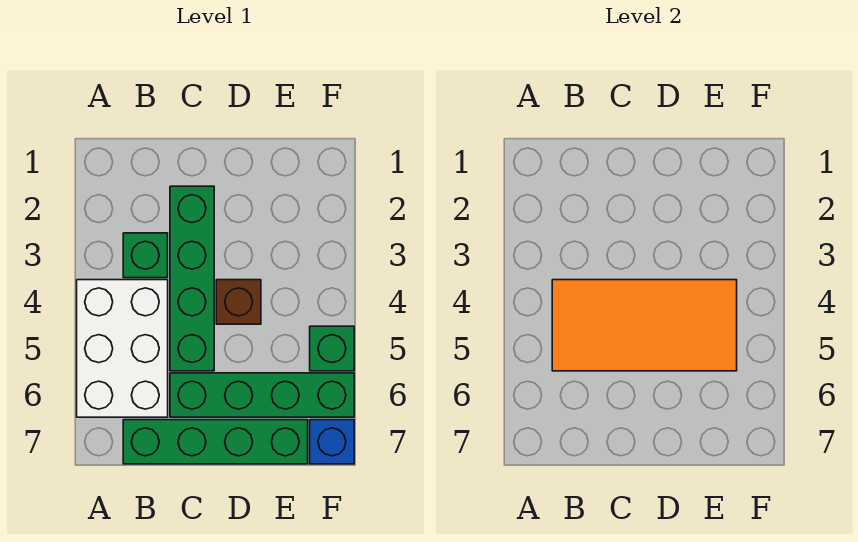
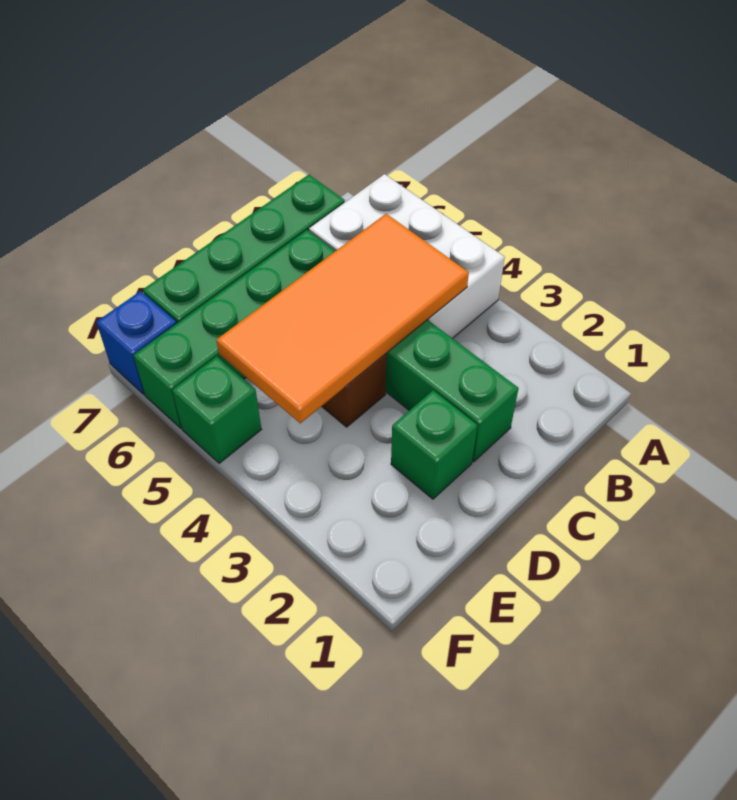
green 1x1 brick [123,233,168,278] -> green 1x1 brick moved to [391,390,478,499]

